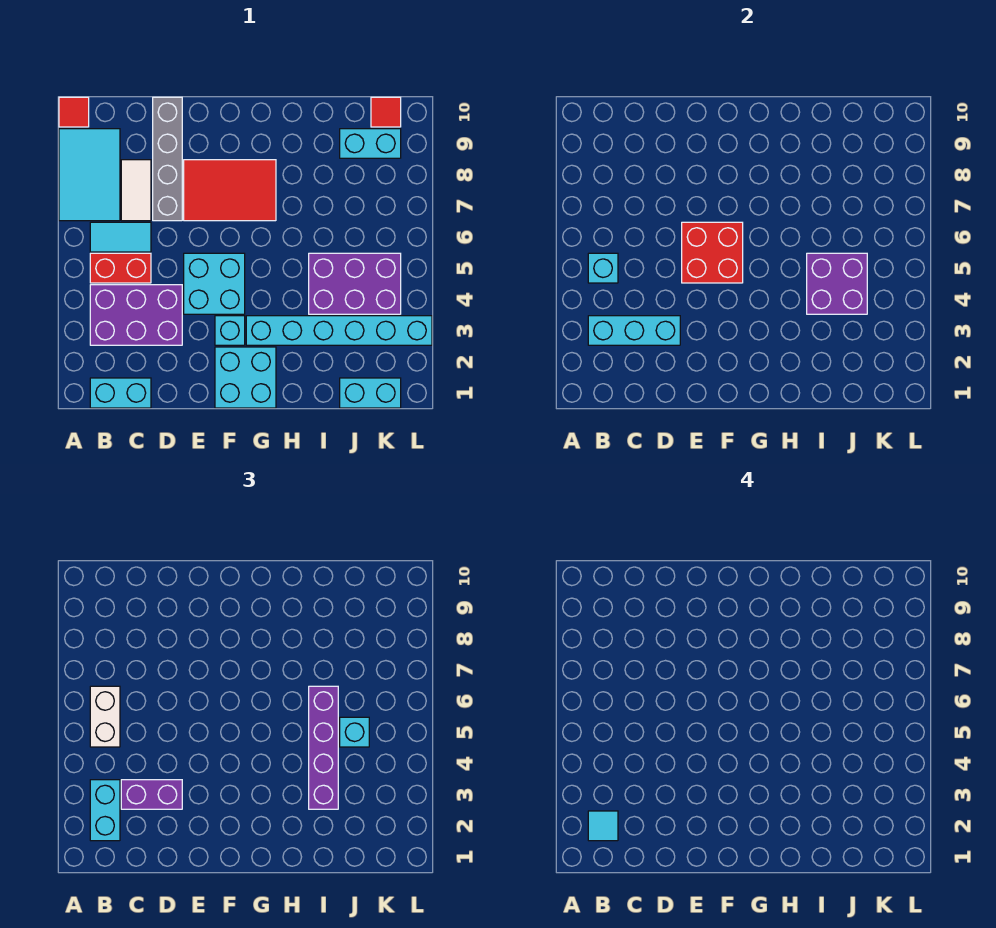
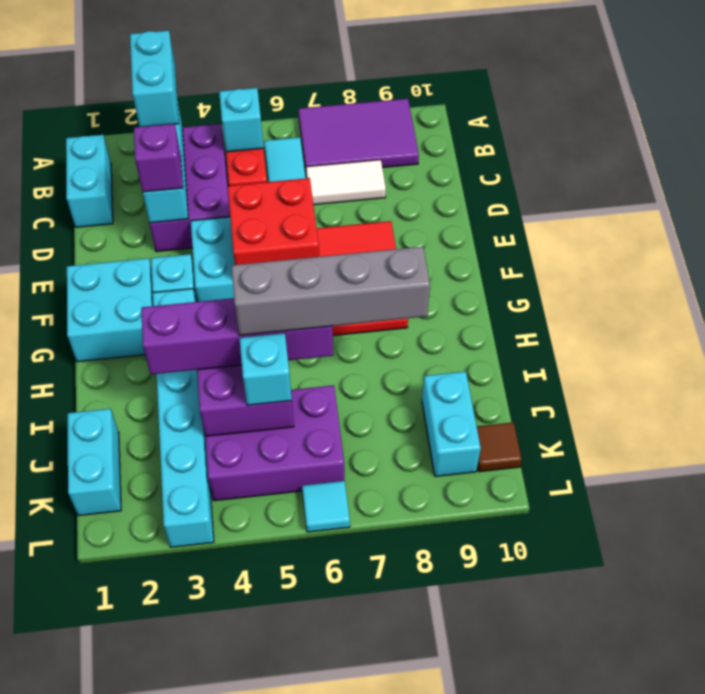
cyan 2x3 tile [59,129,120,221] -> purple 2x3 tile [299,99,419,169]
red 1x1 tile [59,97,89,127] -> none
cyan 1x2 brick [90,780,120,841] -> cyan 1x2 brick turned to [130,31,179,127]
cyan 1x1 tile [588,811,618,841] -> cyan 1x1 tile moved to [302,481,350,532]
white 1x2 brick [90,686,120,747] -> none
purple 1x2 brick [121,780,182,809] -> purple 1x1 brick [134,124,183,192]
grey 1x4 brick [153,97,182,221] -> grey 1x4 brick moved to [231,247,430,335]
purple 2x3 brick [309,253,401,314] -> purple 2x3 brick turned to [205,385,345,501]
red 1x1 tile [371,97,401,127] -> brown 1x1 tile [477,422,522,472]

